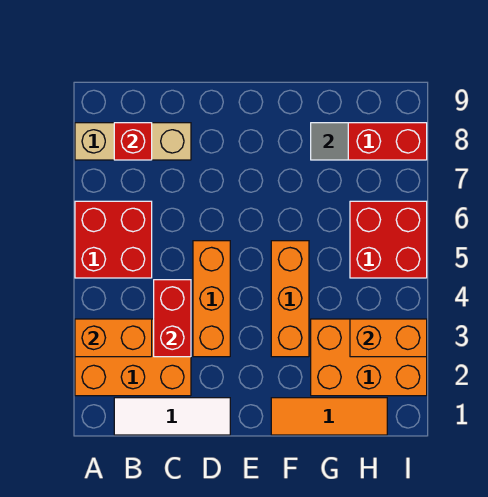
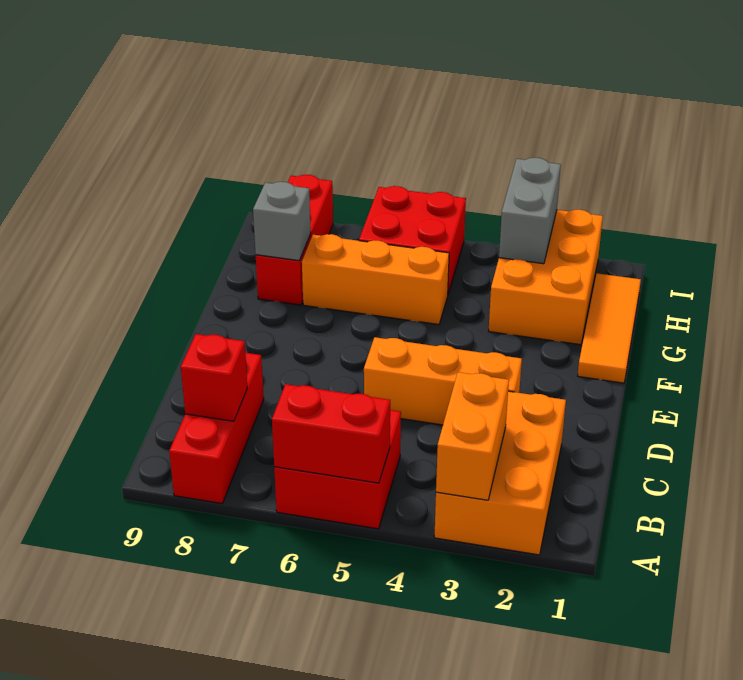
tan 1x3 brick [75,123,191,160] -> red 1x3 brick [169,353,264,503]
white 1x3 tile [114,398,230,435] -> none
red 1x2 brick [154,280,191,357] -> red 1x2 brick moved to [272,384,390,483]
orange 1x3 brick [271,241,309,357] -> orange 1x3 brick moved to [302,234,449,325]
grey 1x1 tile [311,123,348,160] -> grey 1x1 brick [253,182,311,261]
orange 1x2 brick [350,319,427,357] -> grey 1x2 brick [499,158,561,264]

